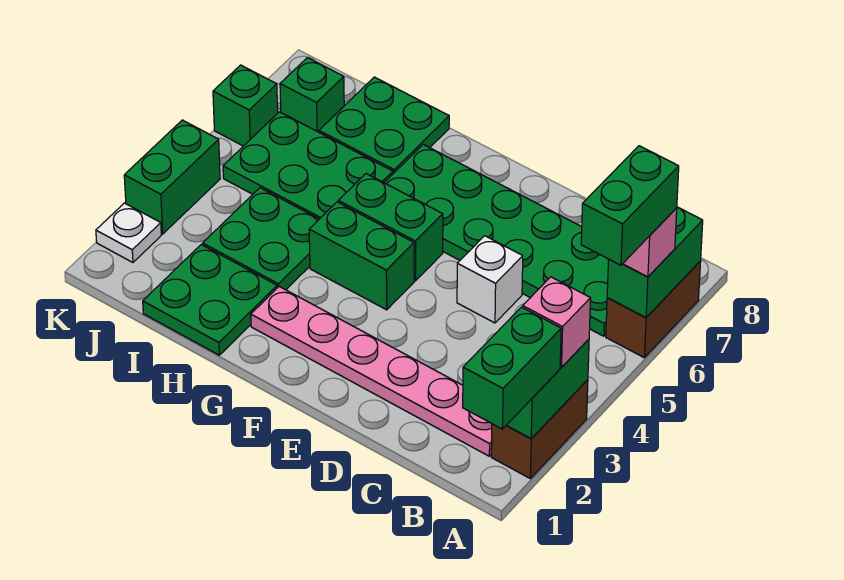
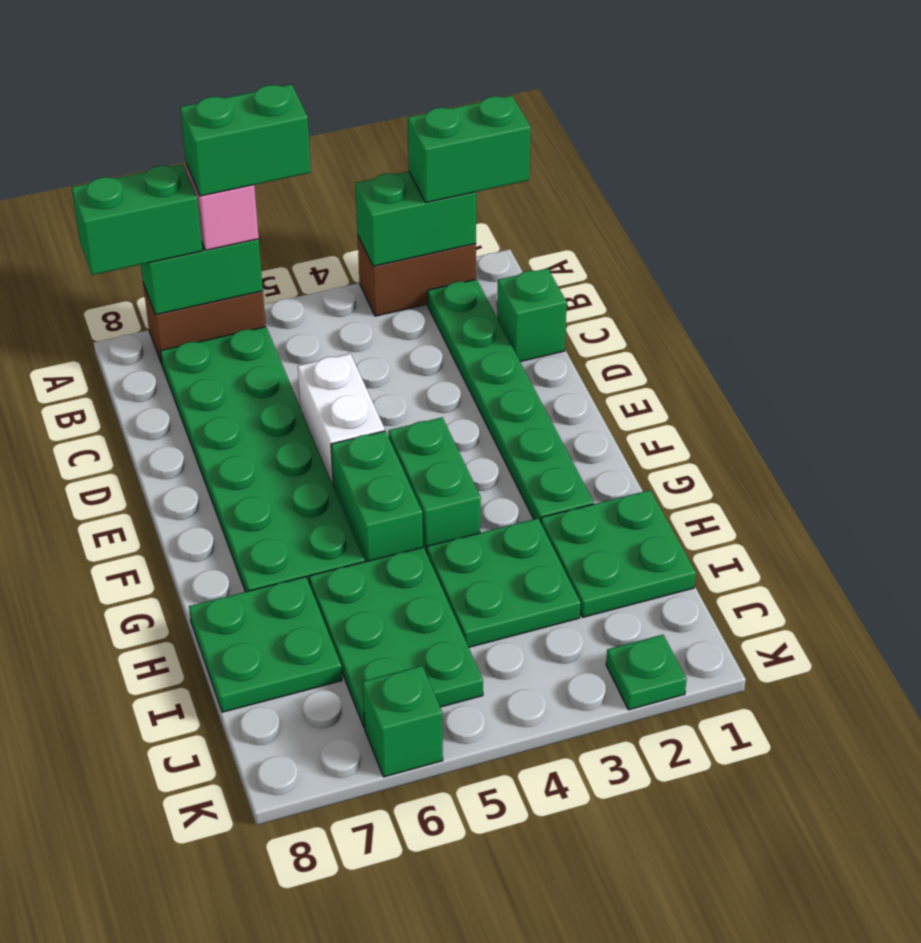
pink 1x1 brick [523,277,591,367] -> none
pink 1x6 plate [251,287,492,456] -> green 1x6 plate [427,279,594,522]
white 1x1 brick [457,236,523,323] -> white 1x2 brick [298,354,385,484]
green 1x1 brick [280,58,344,132] -> green 1x1 brick moved to [497,268,567,362]
white 1x1 plate [96,203,161,263] -> green 1x1 plate [606,635,687,710]
green 1x2 brick [124,120,220,234] -> green 1x2 brick moved to [72,164,203,275]

